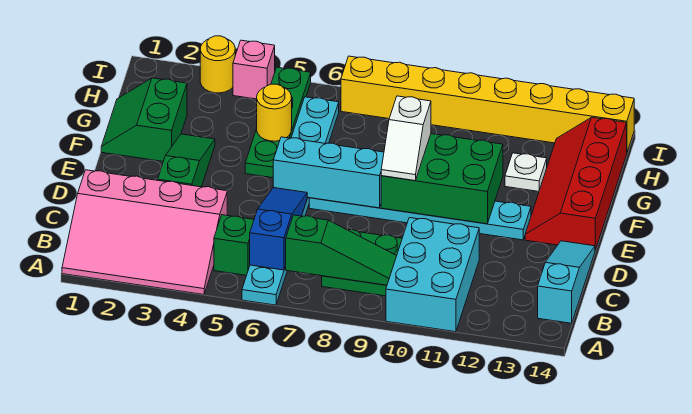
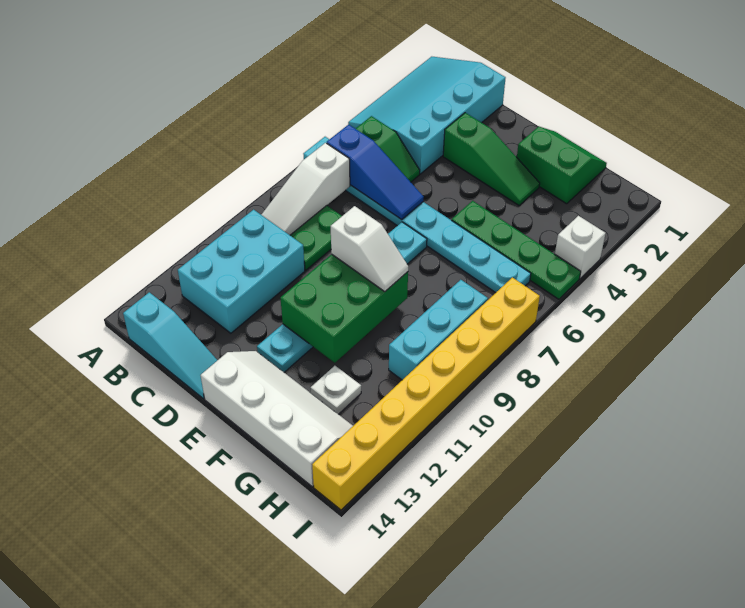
pink 3x4 slope [62,170,227,295] -> cyan 3x4 slope [348,57,505,174]
cyan 2x3 brick [386,218,479,332] -> cyan 2x3 brick turned to [178,210,305,333]
green 1x3 slope [286,215,397,285] -> white 1x3 slope [261,143,350,235]
cyan 1x3 brick [273,137,384,208] -> cyan 1x3 brick moved to [389,280,488,380]
white 1x2 slope [381,96,431,181] -> white 1x2 slope turned to [330,206,408,291]
red 2x4 slope [525,117,627,250] -> white 2x4 slope [201,351,353,487]
yellow 1x1 round brick [257,84,292,141] -> none
yellow 1x1 round brick [200,36,235,93] -> none
pink 1x1 brick [233,40,275,99] -> white 1x1 brick [555,216,606,278]

